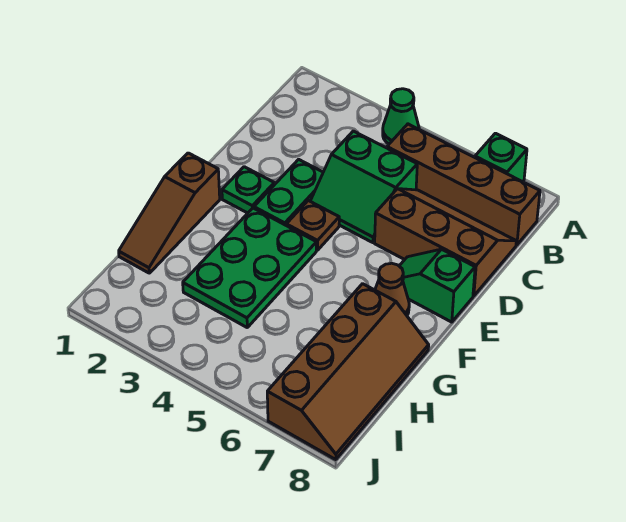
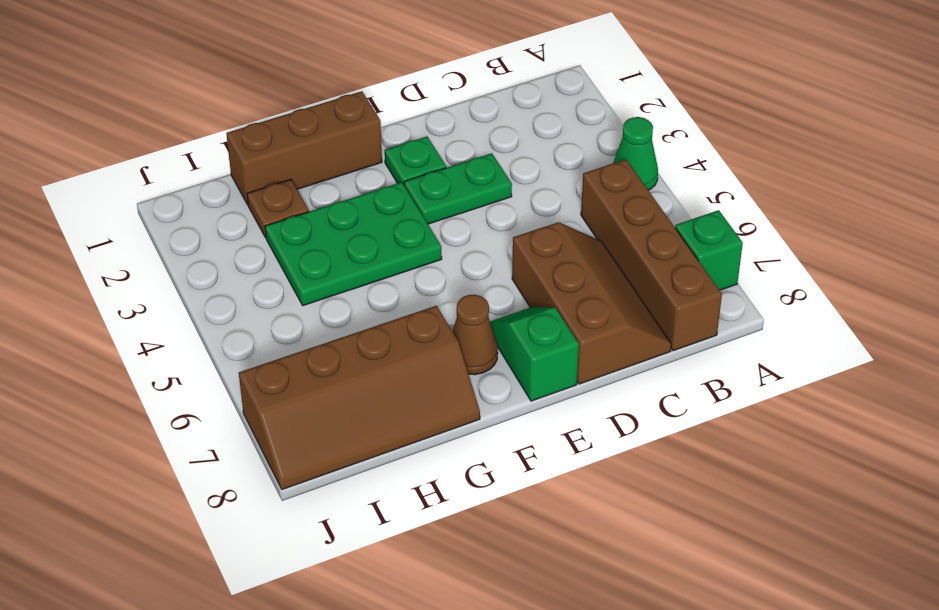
green 2x2 slope [310,131,417,243] -> none
brown 1x1 plate [286,201,339,250] -> brown 1x1 plate moved to [247,179,309,238]
brown 1x3 slope [119,153,220,273] -> brown 1x3 brick [227,91,382,205]

